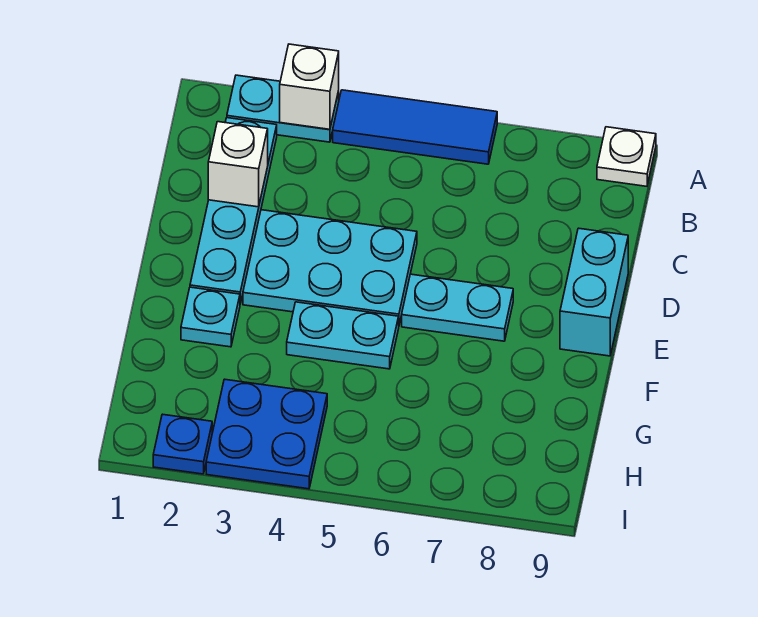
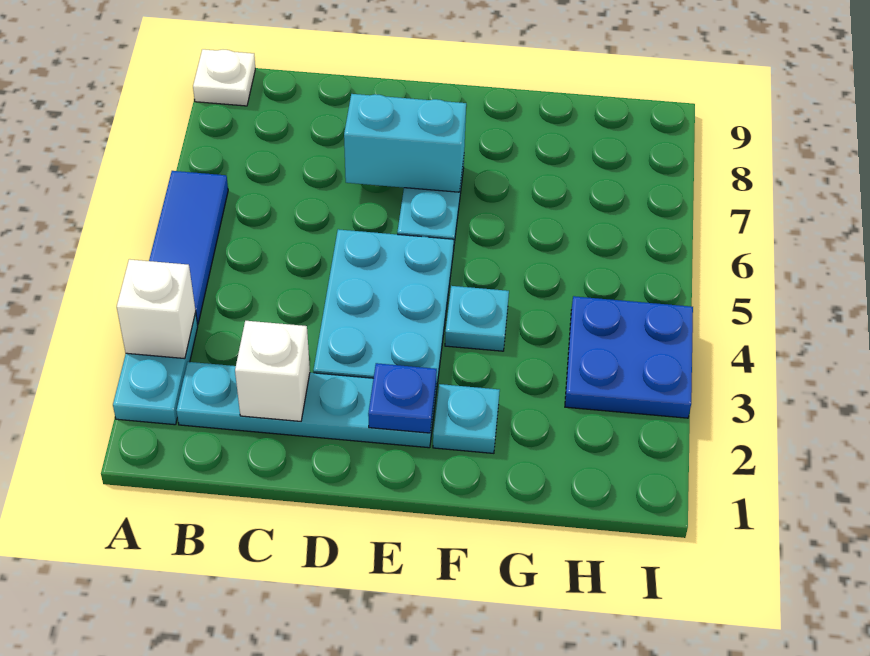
cyan 1x2 brick [560,228,628,356] -> cyan 1x2 brick moved to [344,94,466,192]
cyan 1x2 plate [287,302,399,369] -> cyan 1x1 plate [445,286,509,351]
blue 1x1 plate [153,414,212,474] -> blue 1x1 plate moved to [368,363,437,433]

